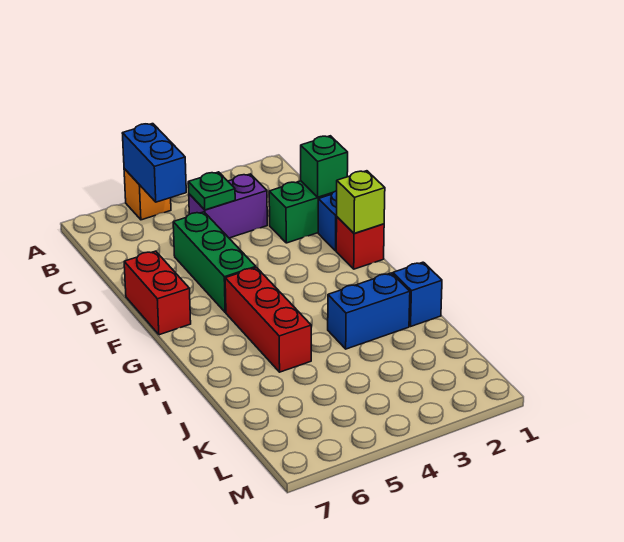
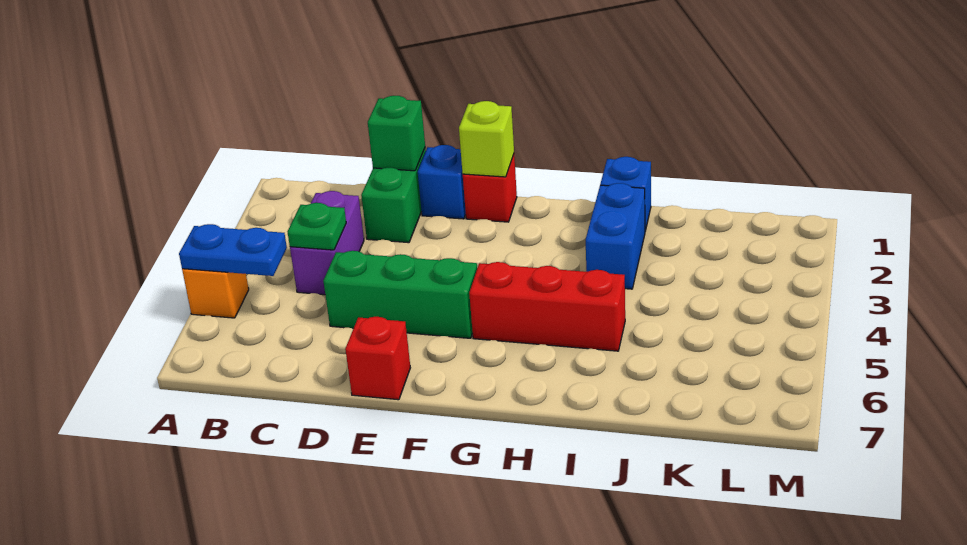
blue 1x2 brick [122,124,186,202] -> blue 1x2 plate [179,224,287,276]
red 1x2 brick [124,251,191,335] -> red 1x1 brick [345,317,410,400]

